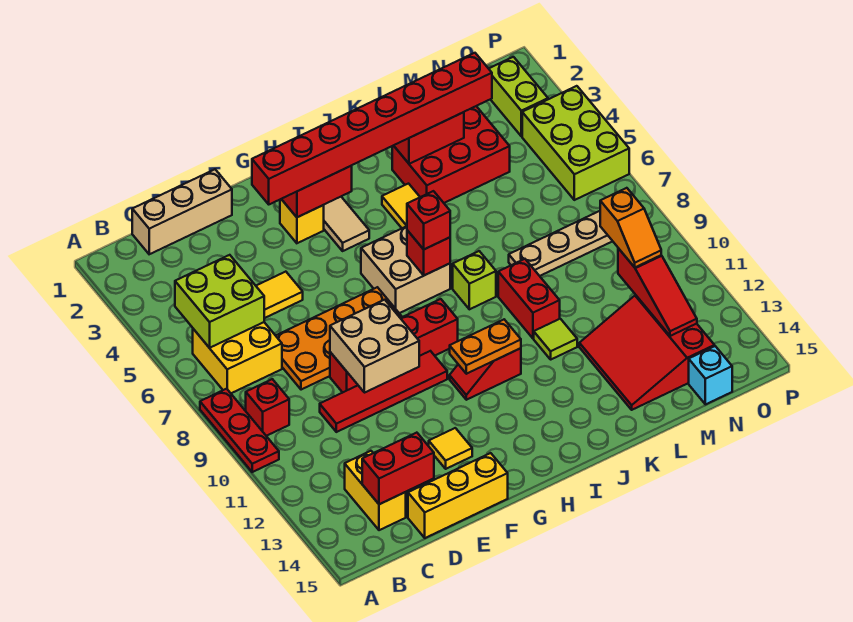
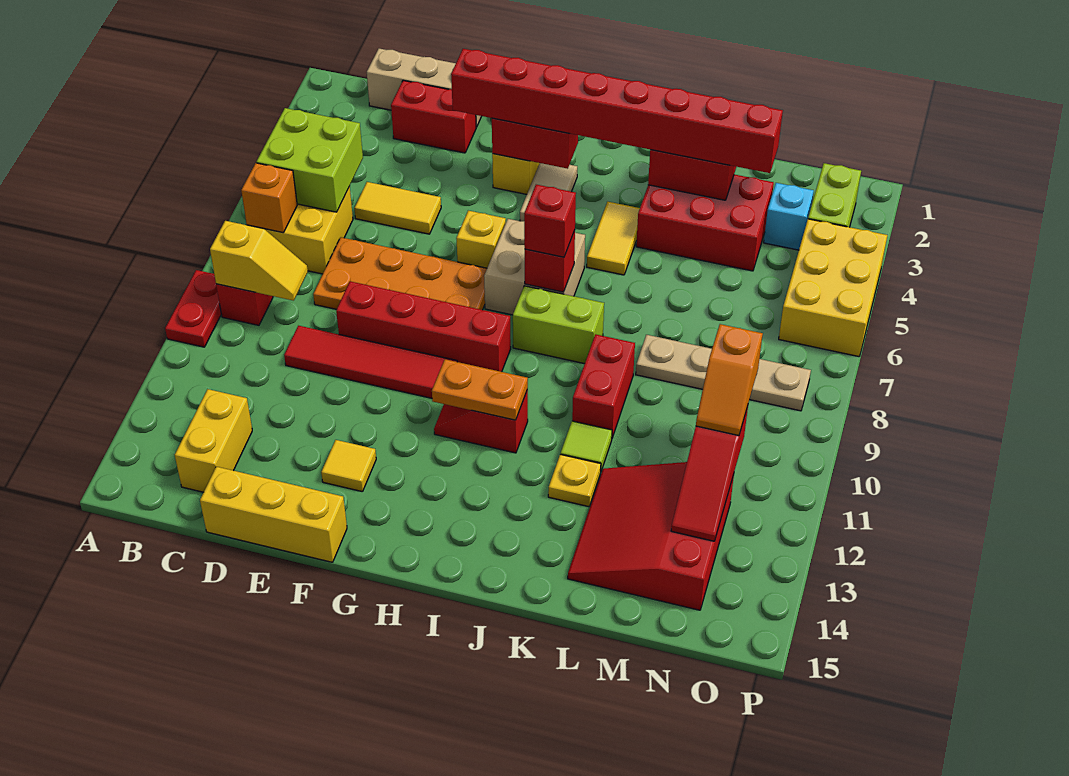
red 1x3 plate [200,389,279,472] -> red 1x2 plate [165,270,221,347]
none -> orange 1x1 brick [241,163,297,233]
none -> yellow 1x2 slope [210,221,308,301]
red 1x2 brick [362,433,434,504] -> red 1x2 brick moved to [391,80,476,153]
tan 2x2 brick [330,300,419,393] -> none
none -> yellow 1x1 brick [456,211,506,268]
lime 1x1 brick [453,251,496,309] -> lime 1x2 brick [513,286,604,364]
none -> yellow 1x1 plate [548,454,601,507]
cyan 1x1 brick [689,346,732,404] -> cyan 1x1 brick moved to [764,183,814,250]
lime 2x3 brick [522,86,629,200] -> yellow 2x3 brick [779,219,887,357]

